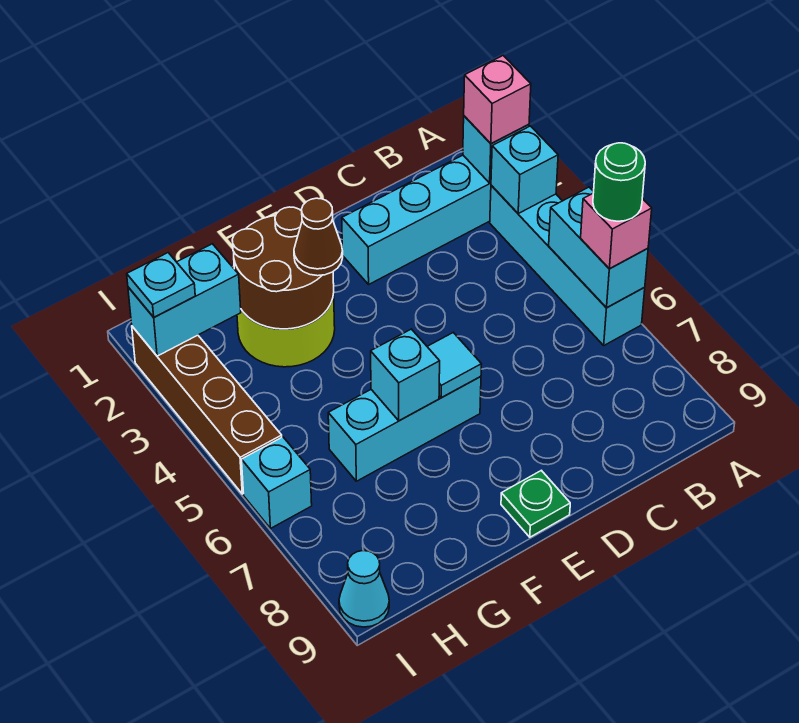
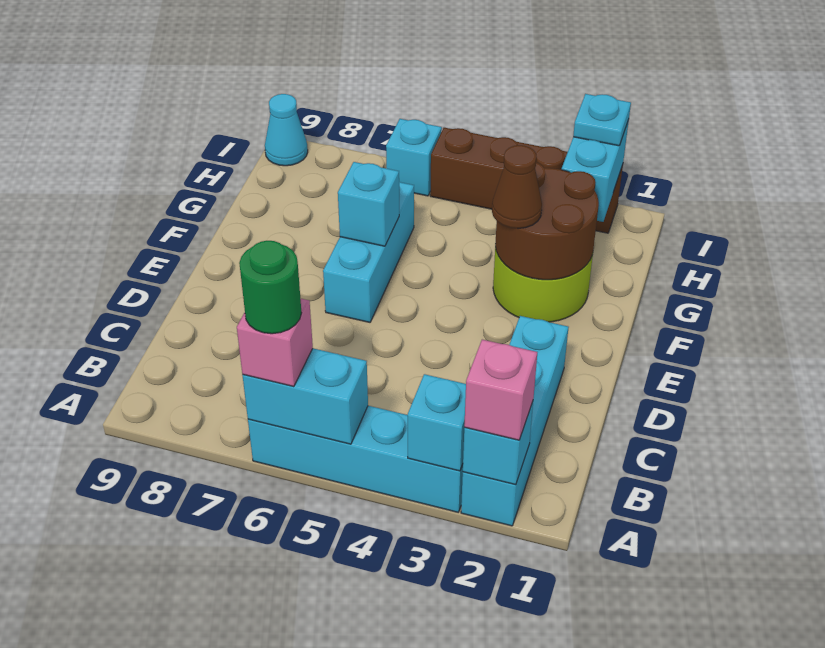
cyan 1x1 tile [427,333,481,398] -> none
green 1x1 plate [501,470,570,537] -> none

